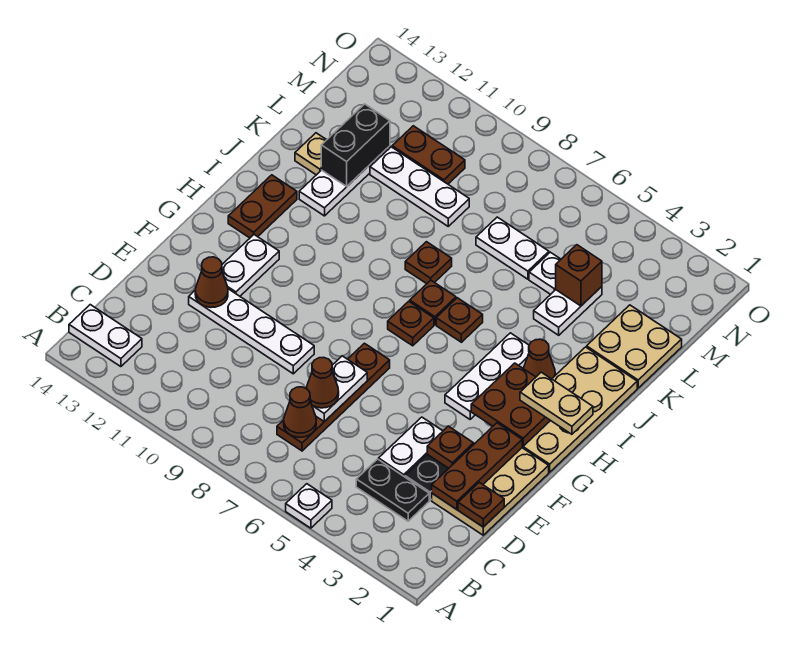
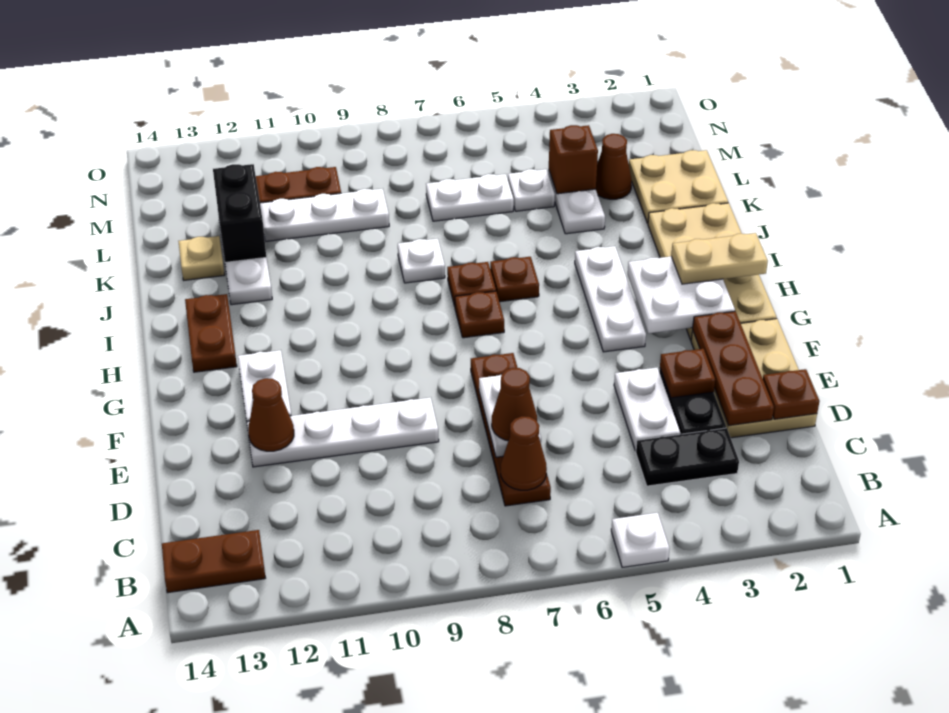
white 1x2 plate [69,305,142,367] -> brown 1x2 plate [162,530,265,593]
brown 2x2 plate [471,363,550,446] -> white 2x2 plate [628,256,735,333]
brown 1x1 cone [523,339,555,379] -> brown 1x1 cone moved to [596,134,632,199]
brown 1x1 plate [405,242,452,284] -> white 1x1 plate [398,238,445,283]

